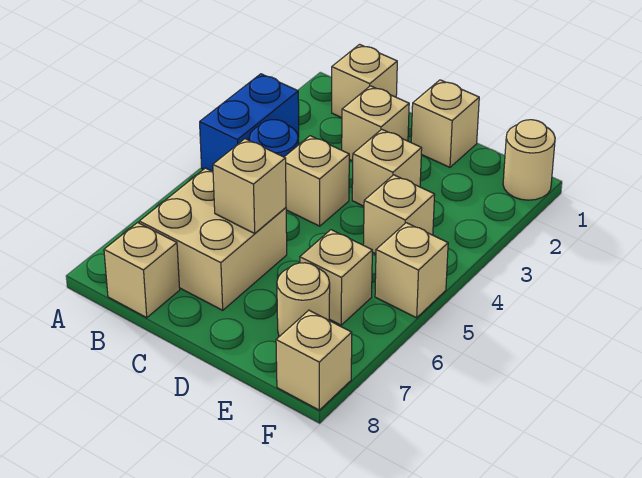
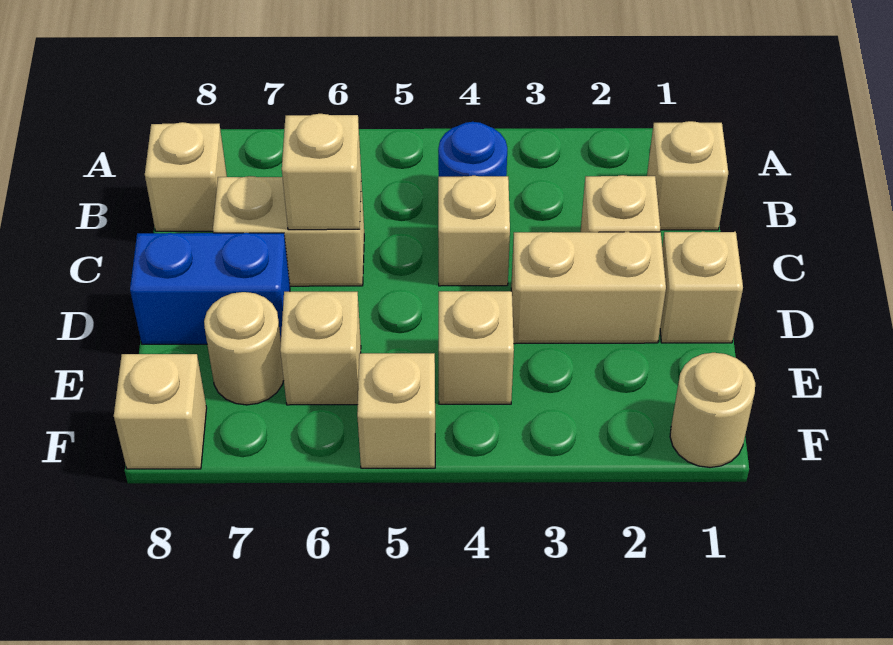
blue 1x2 brick [200,74,299,171] -> blue 1x2 brick moved to [130,233,290,344]
tan 2x2 brick [139,168,287,310] -> tan 1x2 brick [213,176,364,286]
tan 1x1 brick [352,129,422,206] -> tan 1x2 brick [511,232,666,344]

